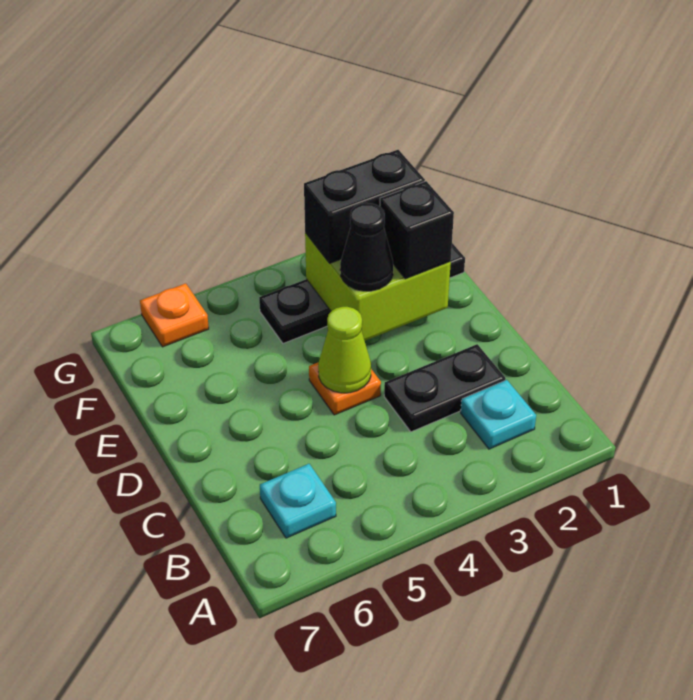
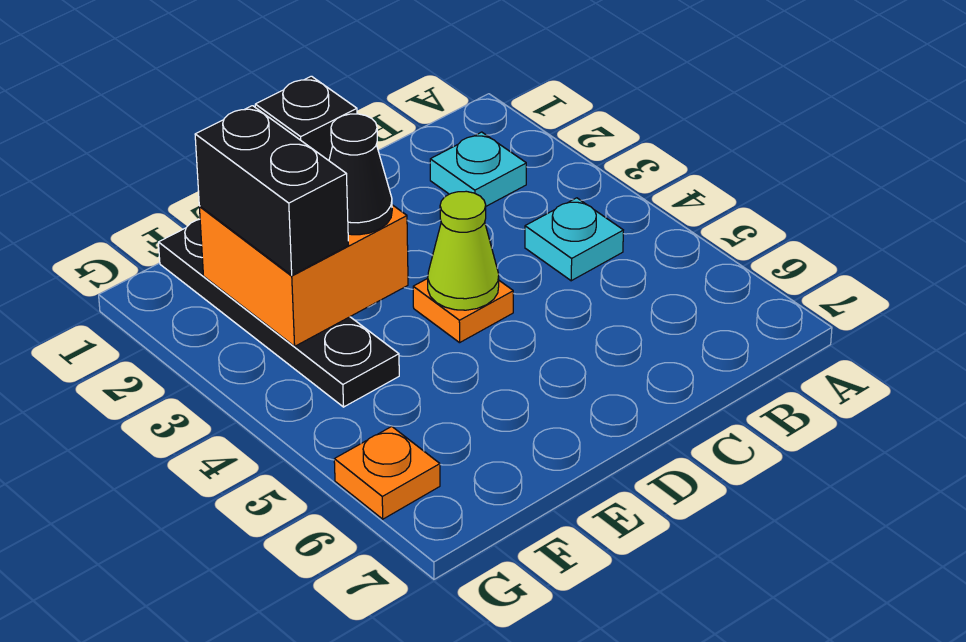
cyan 1x1 plate [260,464,336,538] -> cyan 1x1 plate moved to [525,198,623,281]
black 1x2 plate [384,344,506,432] -> none
lime 2x2 brick [305,233,451,341] -> orange 2x2 brick [199,205,408,346]

